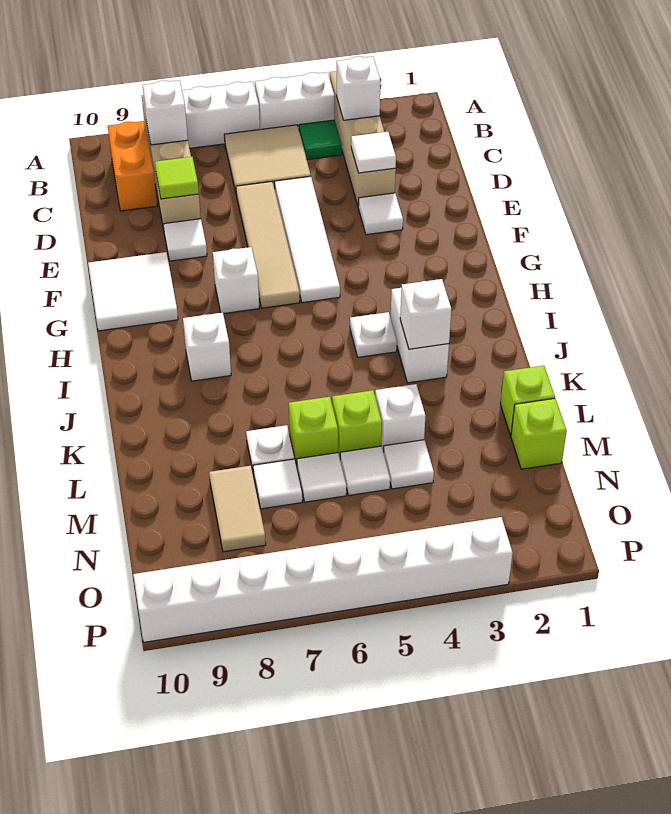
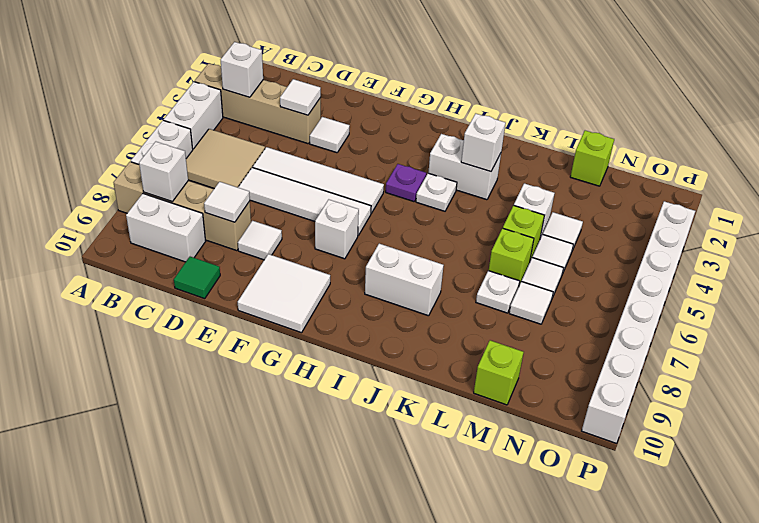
green 1x1 tile [299,120,342,160] -> green 1x1 tile moved to [174,257,220,299]
orange 1x2 brick [108,121,157,211] -> white 1x2 brick [126,194,206,262]
tan 1x4 tile [236,182,300,308] -> white 1x4 tile [238,167,371,235]
lime 1x1 tile [155,157,199,199] -> white 1x1 tile [204,182,250,222]
none -> purple 1x1 plate [386,164,426,202]
white 1x1 brick [183,313,231,381] -> white 1x2 brick [365,244,444,316]
lime 1x1 brick [500,366,555,435] -> lime 1x1 brick moved to [474,340,524,405]
tan 1x2 tile [209,466,266,552] -> none

